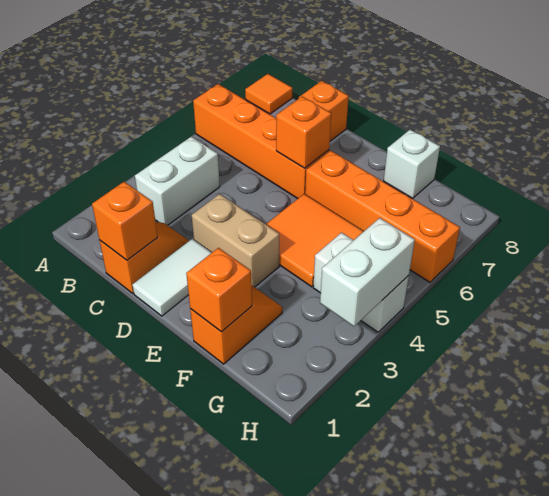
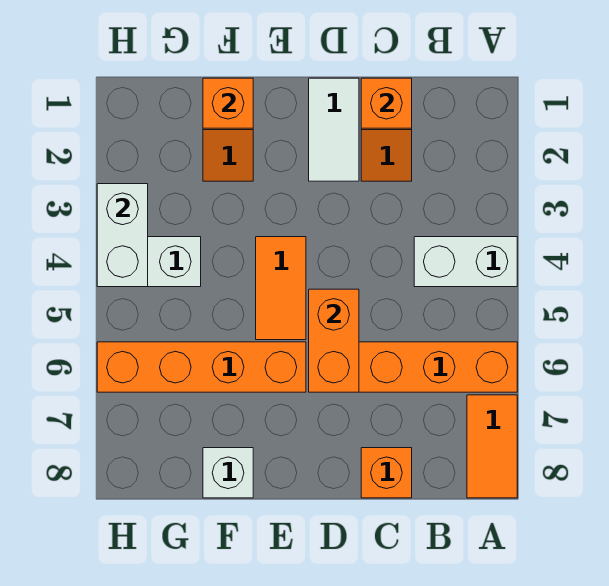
orange 1x1 tile [245,74,293,114] -> orange 1x2 tile [467,395,517,498]
white 1x2 brick [135,137,220,225] -> white 1x2 brick turned to [414,237,517,287]
tan 1x2 brick [192,194,279,287] -> none
orange 1x1 brick [276,97,331,168] -> orange 1x2 brick [309,289,359,392]
orange 2x2 tile [266,194,364,287] -> orange 1x2 tile [256,237,306,340]

